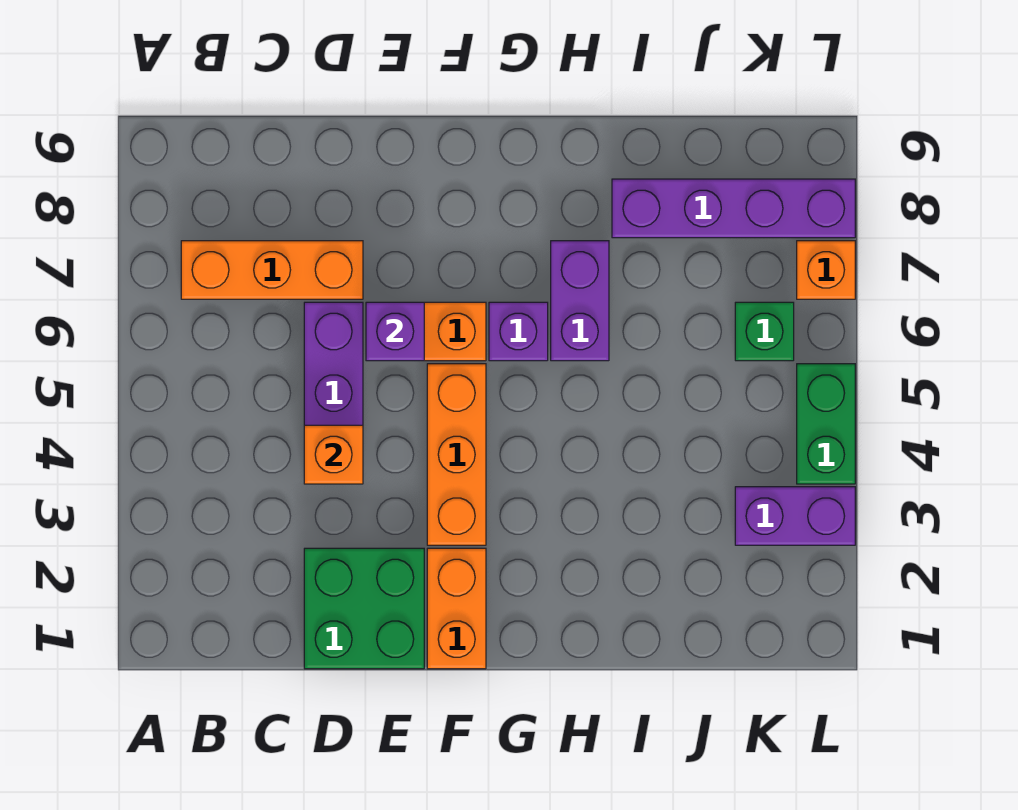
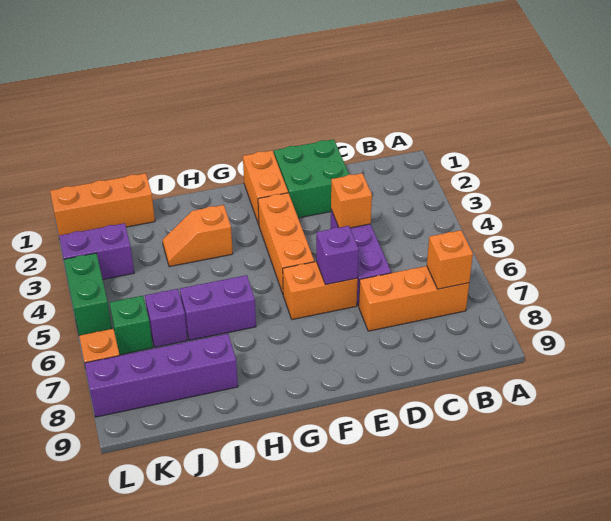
none -> orange 1x1 brick [427,230,473,289]
purple 1x1 brick [489,302,548,361] -> purple 1x1 brick moved to [145,289,188,347]
none -> orange 1x2 slope [163,205,233,267]
purple 1x2 brick [551,241,609,361] -> purple 1x2 brick turned to [180,275,256,340]
none -> orange 1x3 brick [50,173,155,239]

